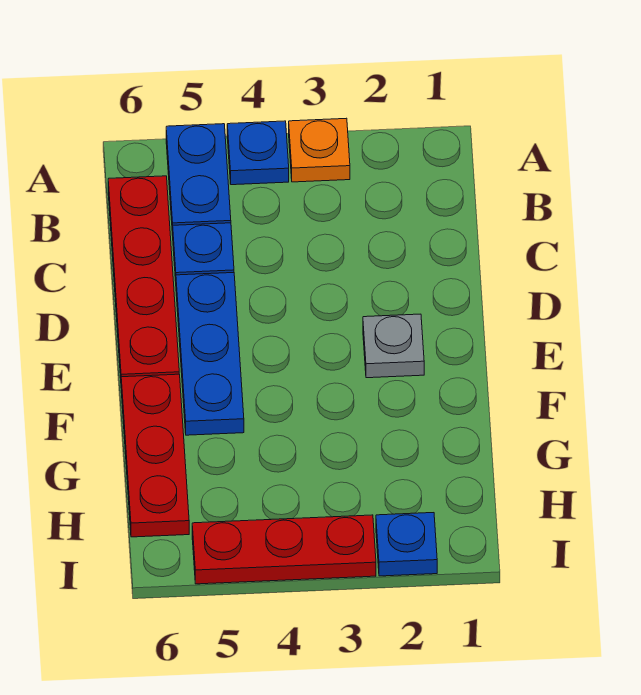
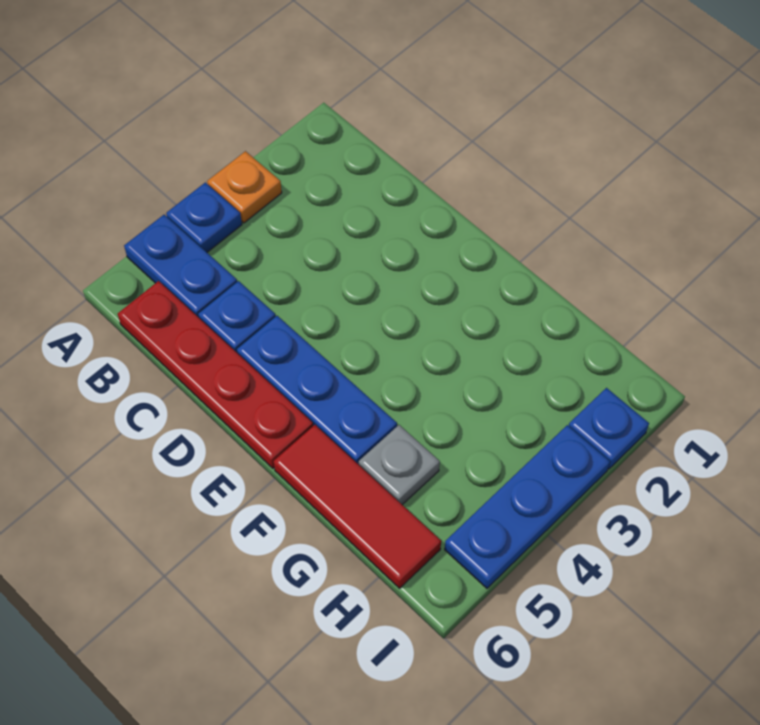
grey 1x1 plate [363,314,424,378] -> grey 1x1 plate moved to [359,425,440,505]
red 1x3 plate [121,374,189,537] -> red 1x3 tile [274,425,441,588]
red 1x3 plate [192,515,376,584] -> blue 1x3 plate [445,425,610,588]

